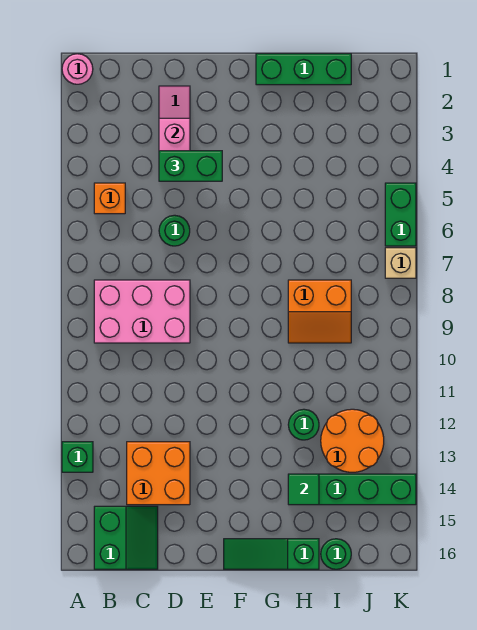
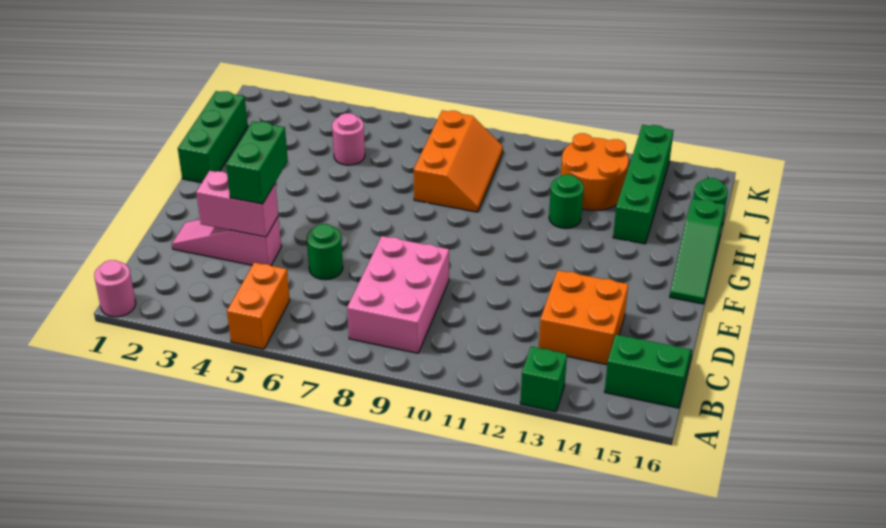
orange 1x1 brick [94,183,125,214] -> orange 1x2 brick [227,262,290,349]
orange 2x2 slope [288,280,351,343] -> orange 2x3 slope [414,110,503,212]
green 1x1 tile [288,474,319,505] -> none
none -> pink 1x1 round brick [332,113,365,165]
green 1x2 brick [385,183,416,246] -> none
tan 1x1 brick [385,248,416,278] -> none

